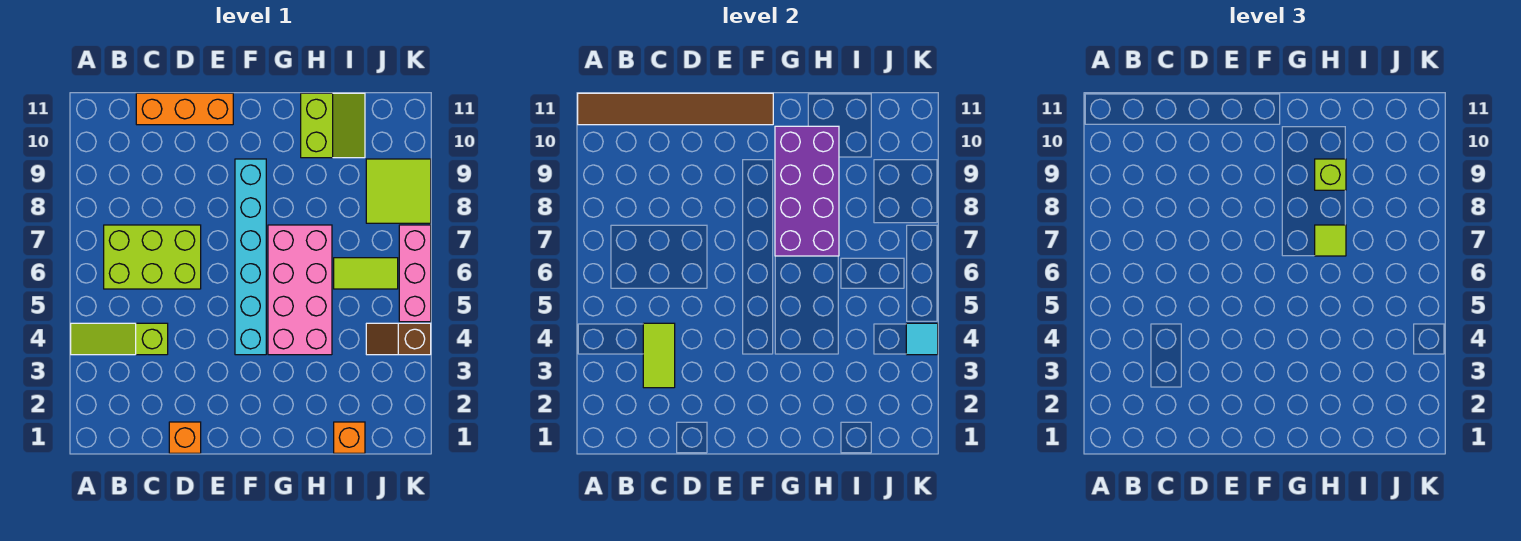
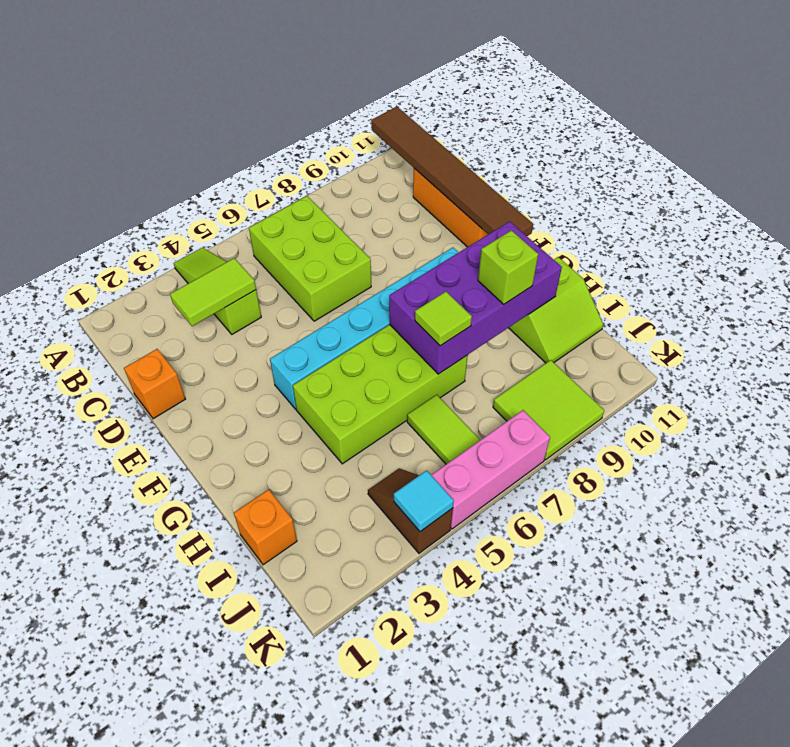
pink 2x4 brick [268,225,332,355] -> lime 2x4 brick [293,325,468,464]

